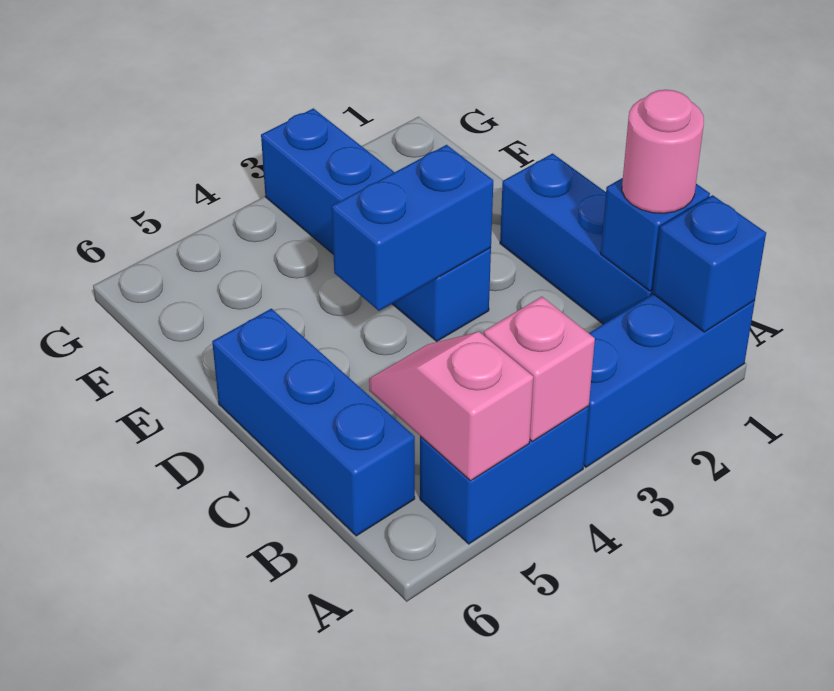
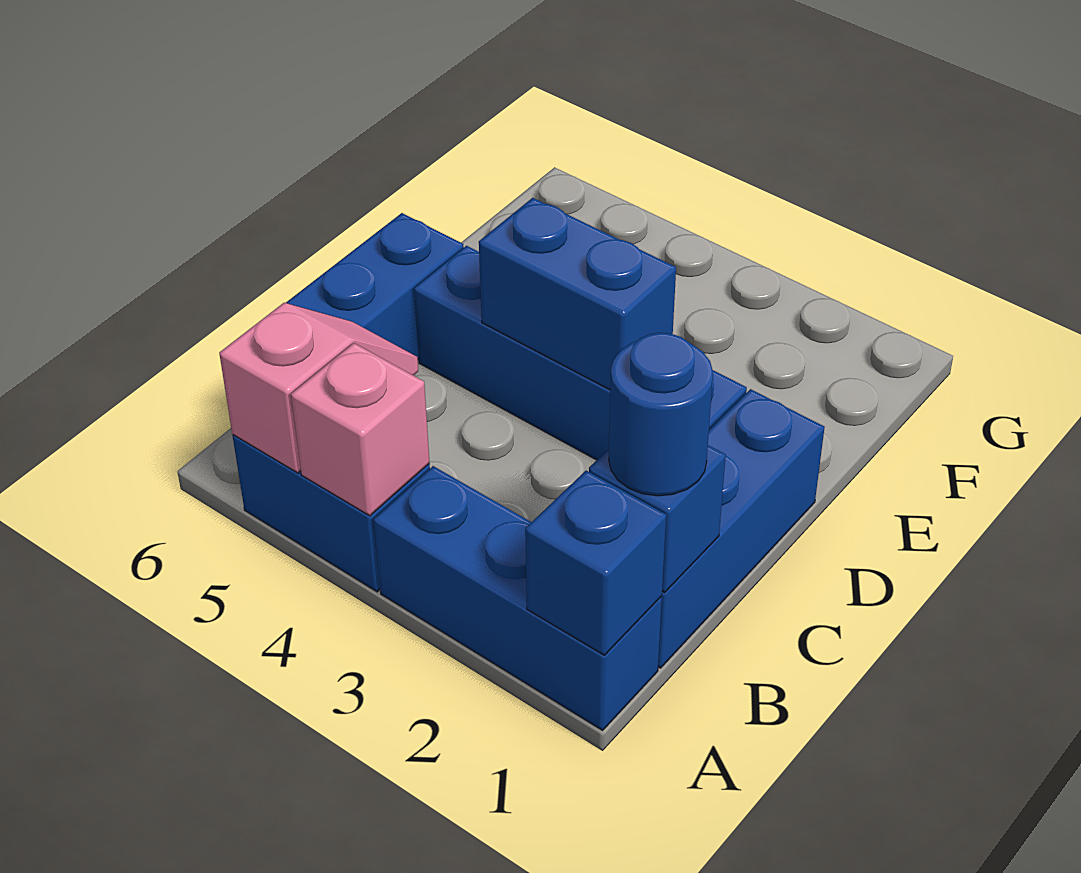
pink 1x1 round brick [622,90,704,213] -> blue 1x1 round brick [609,333,713,496]
blue 1x4 brick [261,108,491,341] -> blue 1x4 brick turned to [414,246,747,460]

